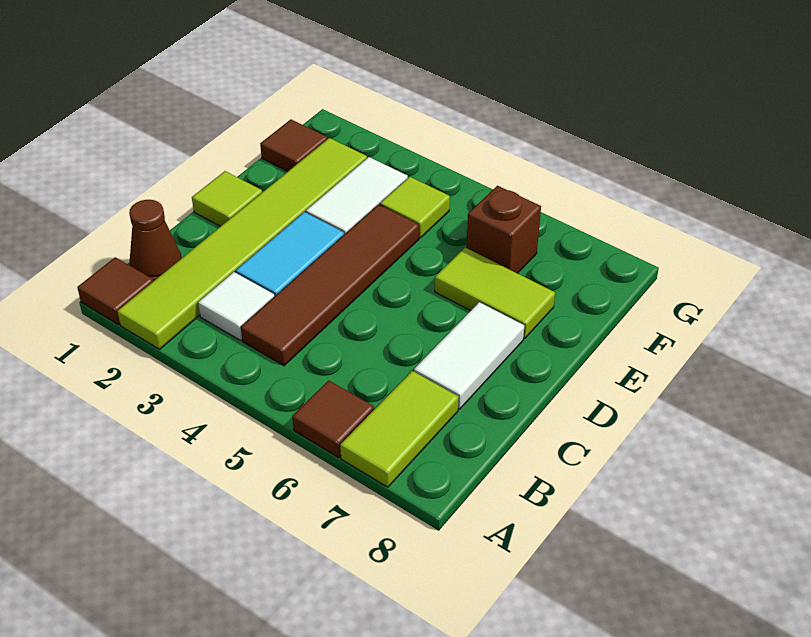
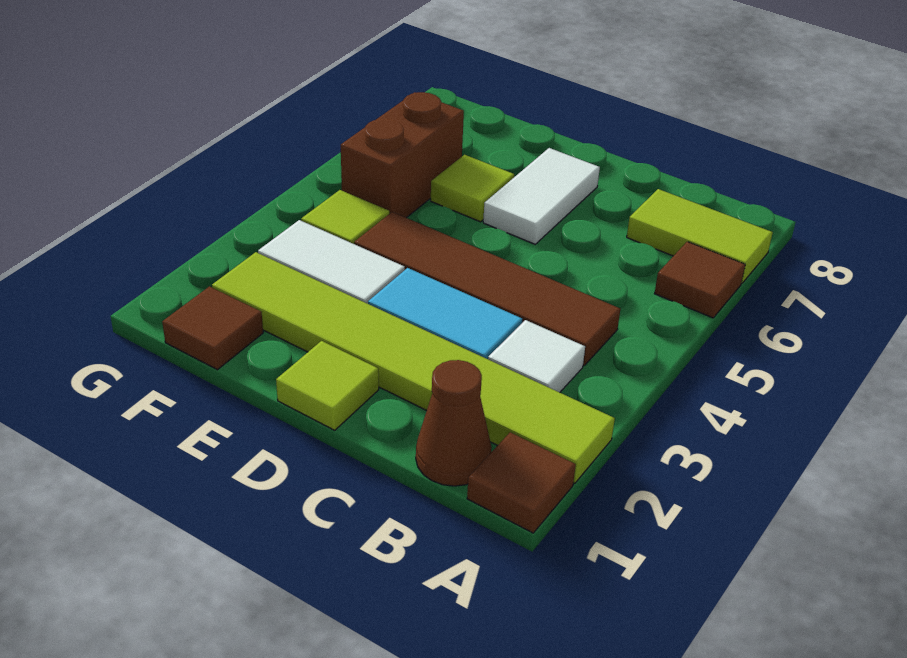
white 1x2 tile [414,302,524,409] -> white 1x2 tile turned to [483,148,600,244]
lime 1x2 tile [435,248,555,339] -> lime 1x1 tile [431,155,514,222]
brown 1x1 brick [466,186,541,273] -> brown 1x2 brick [341,92,464,218]

